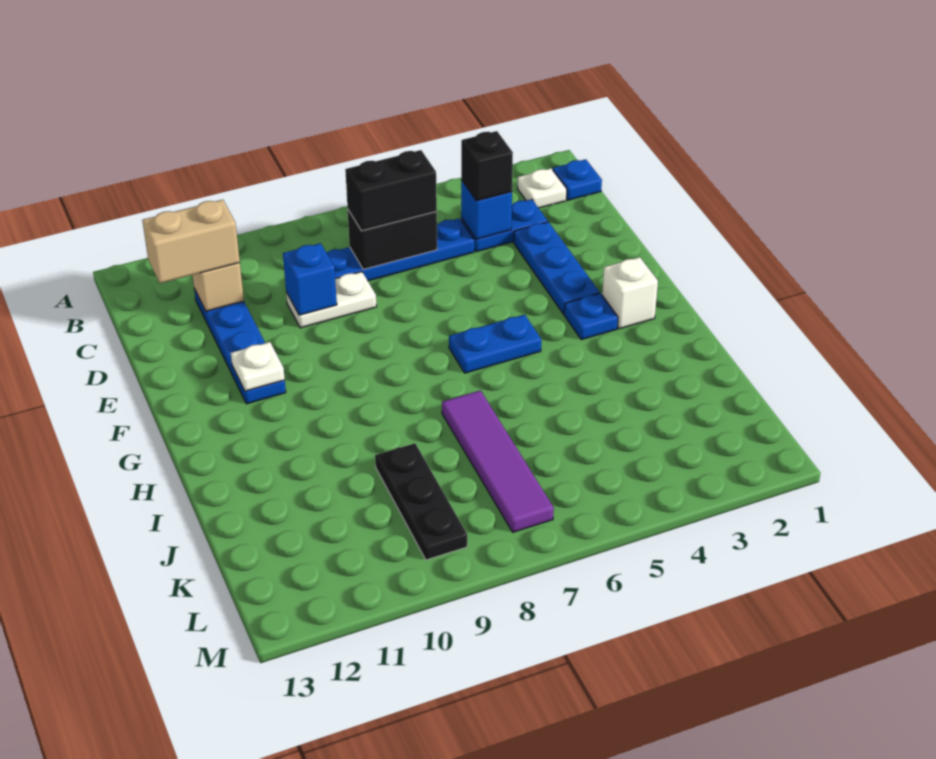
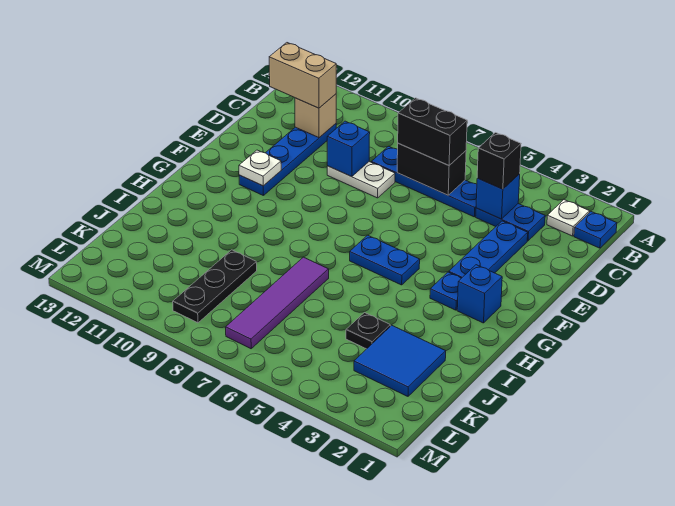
white 1x1 brick [602,257,658,329] -> blue 1x1 brick [457,265,502,323]
none -> blue 2x2 tile [354,325,446,396]
none -> black 1x1 plate [346,313,390,349]

